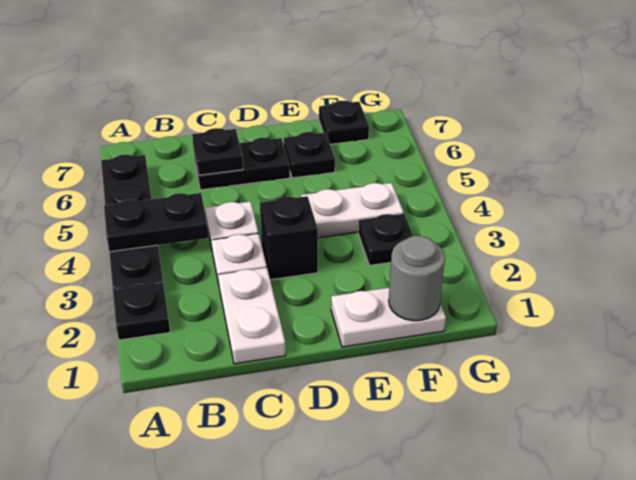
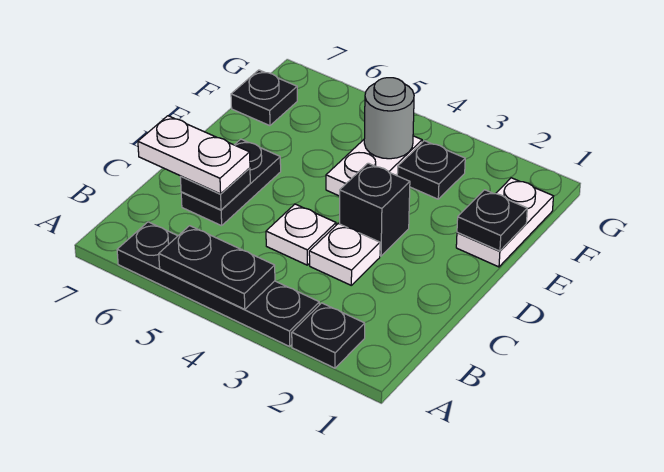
black 1x2 plate [104,193,209,252] -> black 1x2 plate turned to [159,226,275,309]
white 1x2 plate [218,268,286,364] -> white 1x2 plate moved to [138,116,250,194]
black 1x1 plate [284,132,335,178] -> black 1x1 plate moved to [457,190,527,251]
grey 1x1 round brick [389,236,445,321] -> grey 1x1 round brick moved to [364,78,414,159]

